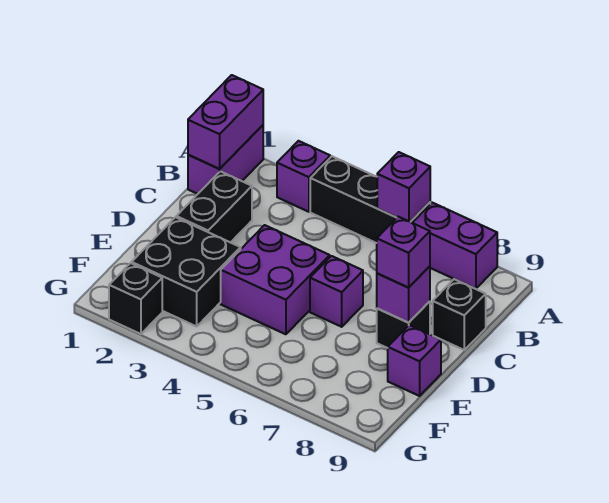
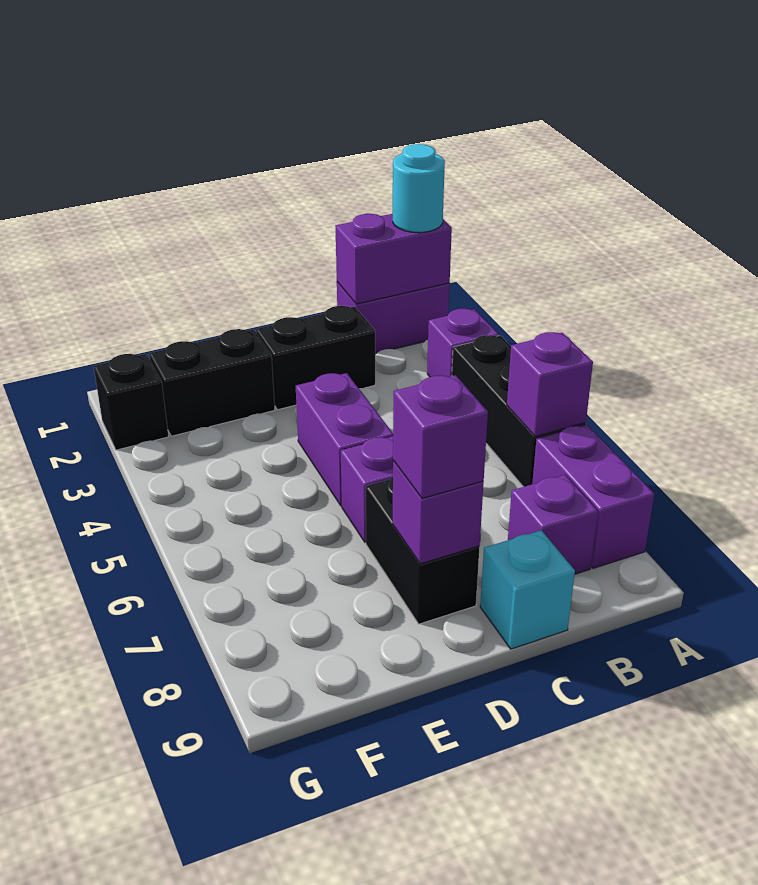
none -> cyan 1x1 round brick [393,144,445,233]
black 1x1 brick [433,279,486,350] -> cyan 1x1 brick [480,530,575,649]
purple 2x2 brick [221,225,330,334] -> purple 1x2 brick [296,373,393,506]
black 1x1 brick [377,301,430,348] -> black 1x2 brick [366,477,480,624]
black 2x2 brick [132,217,241,326] -> black 1x2 brick [149,329,275,436]
purple 1x1 brick [388,325,441,396] -> purple 1x1 brick moved to [508,475,598,574]

